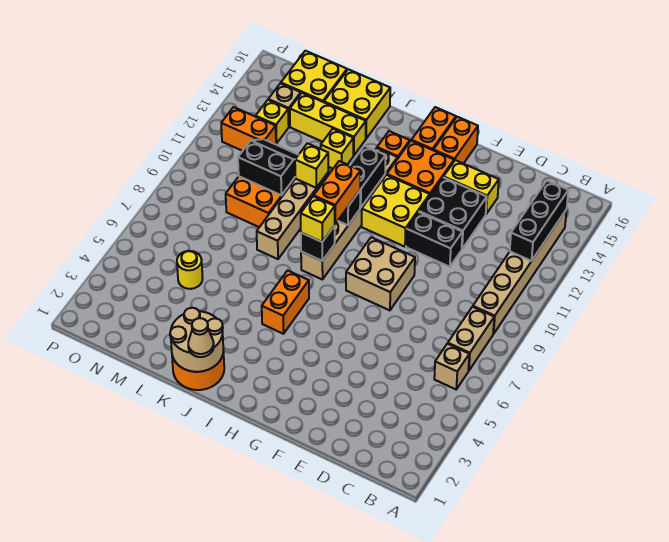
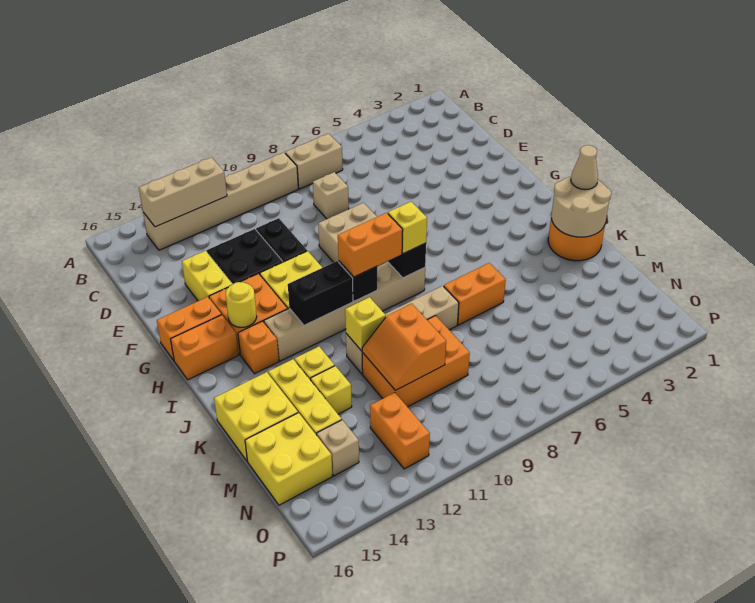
tan 1x1 brick [434,344,469,389] -> tan 1x1 brick moved to [313,172,349,219]
black 1x3 brick [510,181,568,261] -> tan 1x3 brick [139,157,227,227]
orange 1x2 brick [262,270,309,334] -> orange 1x2 brick moved to [444,263,506,325]
black 2x2 slope [238,139,298,195] -> orange 2x2 slope [362,304,446,390]
yellow 1x1 round brick [177,251,202,289] -> yellow 1x1 round brick moved to [226,282,257,327]
yellow 1x1 brick [256,100,289,143] -> yellow 1x1 brick moved to [310,366,352,414]

